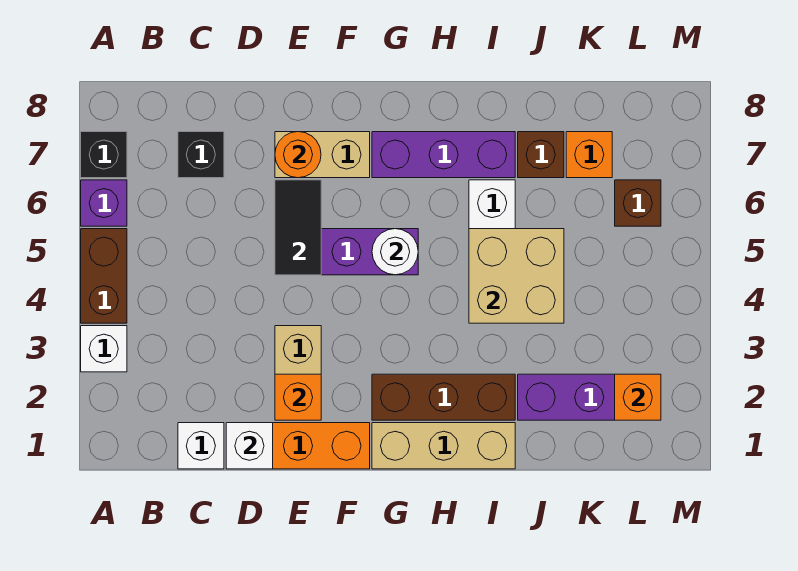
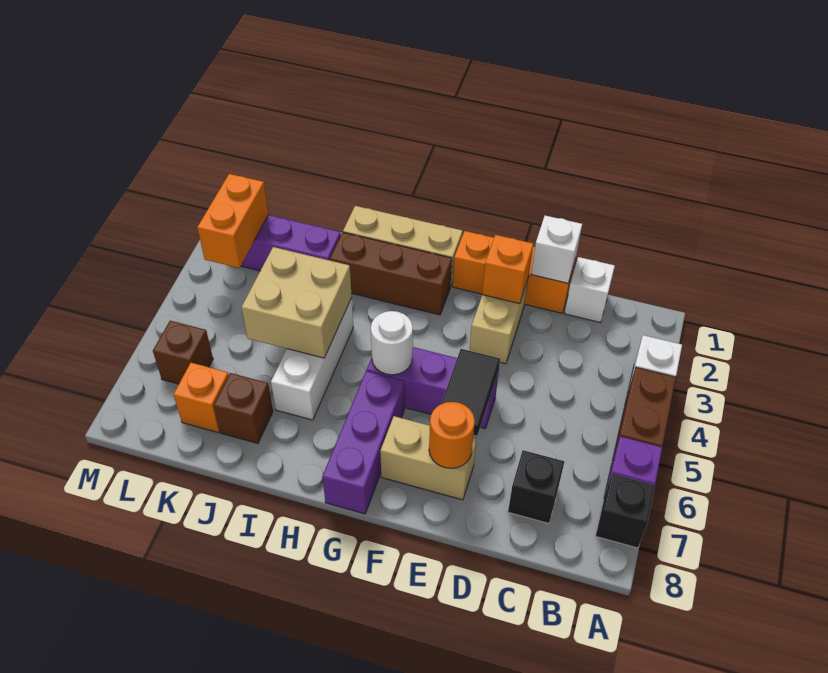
purple 1x3 brick [372,132,515,178] -> purple 1x3 brick turned to [322,371,405,514]
orange 1x1 brick [615,374,661,420] -> orange 1x2 brick [197,174,268,268]

